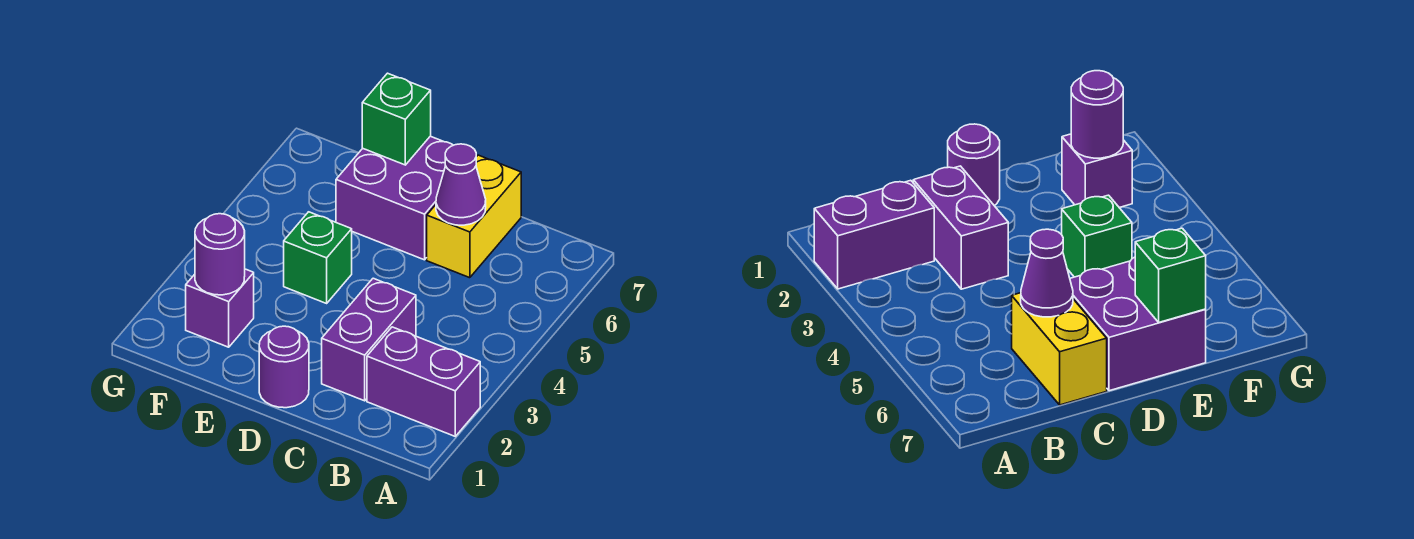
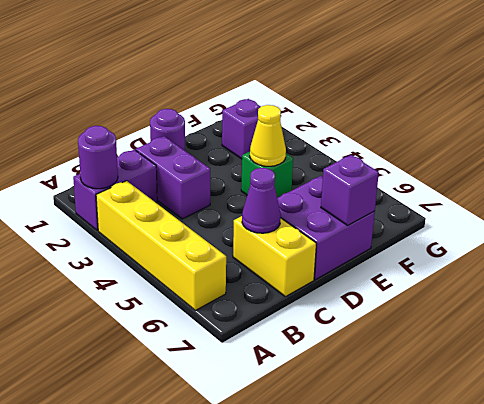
none -> yellow 1x4 brick [96,181,226,310]
none -> yellow 1x1 cone [250,105,286,166]
green 1x1 brick [362,73,431,165] -> purple 1x1 brick [321,155,379,225]
purple 1x1 round brick [195,214,245,295] -> purple 1x1 round brick moved to [78,126,118,189]

